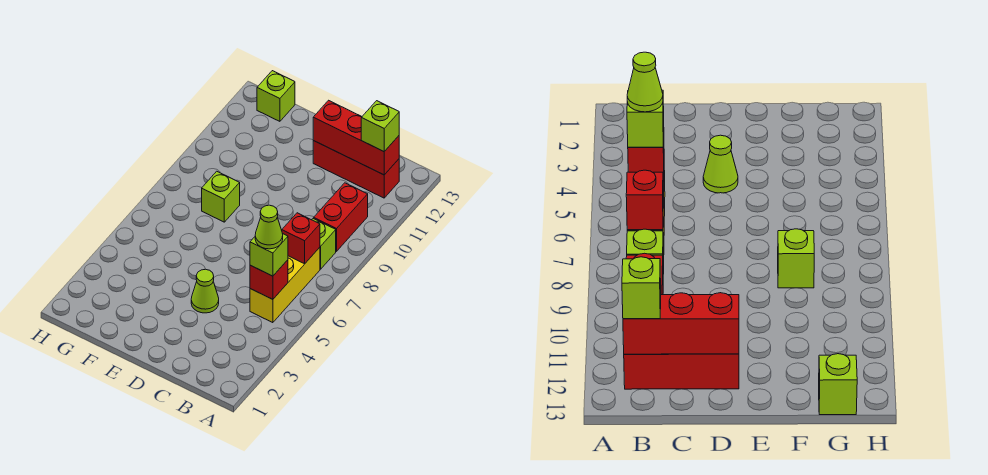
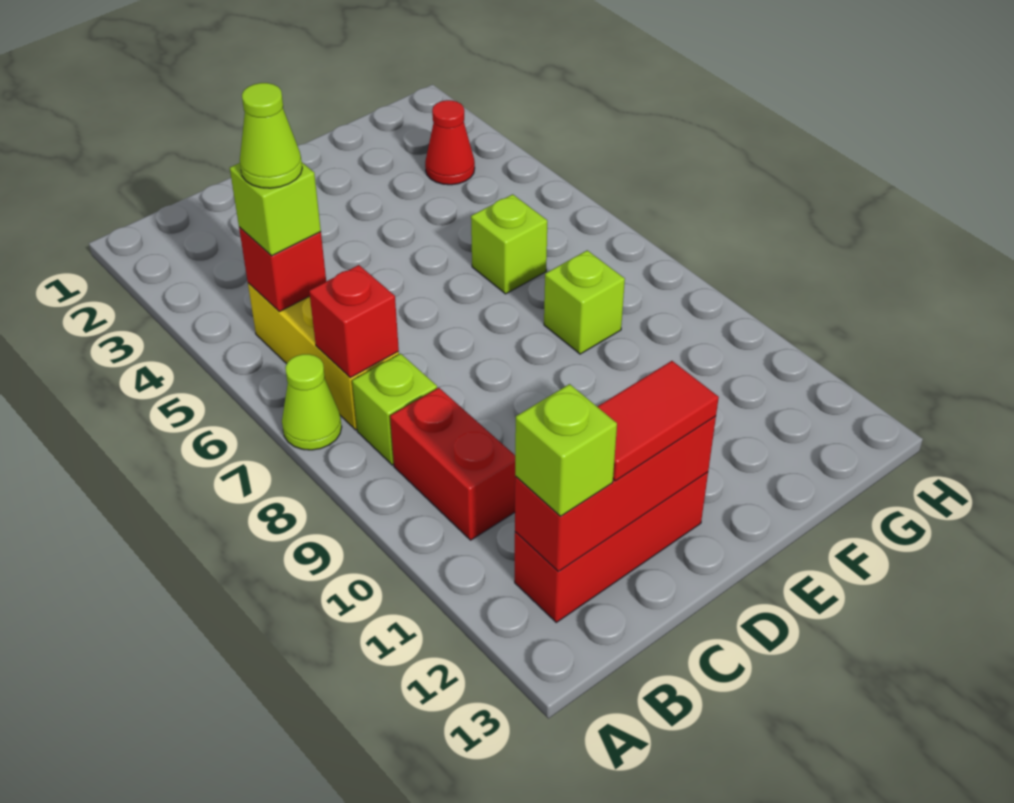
none -> red 1x2 tile [597,361,719,481]
lime 1x1 cone [191,269,219,313] -> lime 1x1 cone moved to [282,354,342,450]
none -> red 1x1 cone [425,100,475,185]
lime 1x1 brick [257,71,295,121] -> lime 1x1 brick moved to [471,194,547,294]

